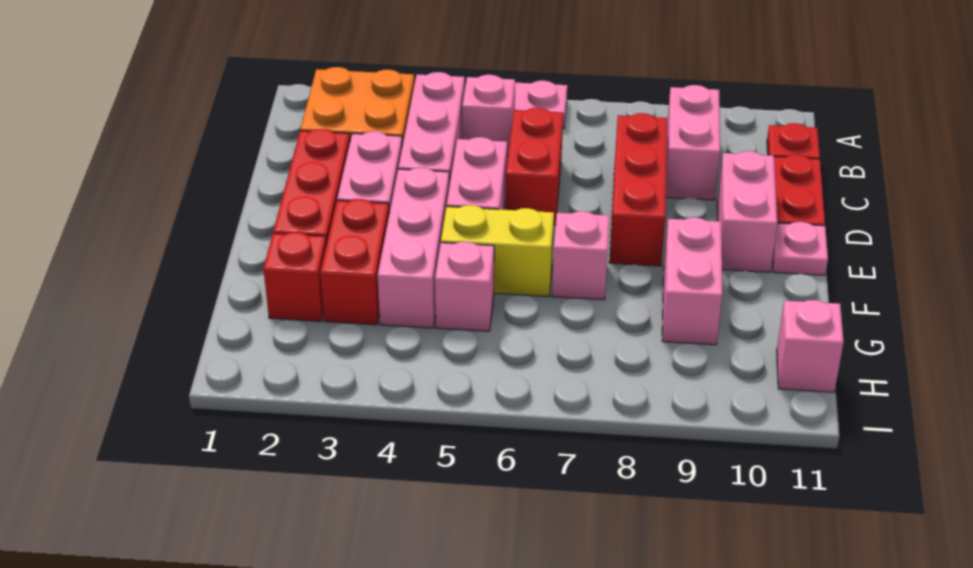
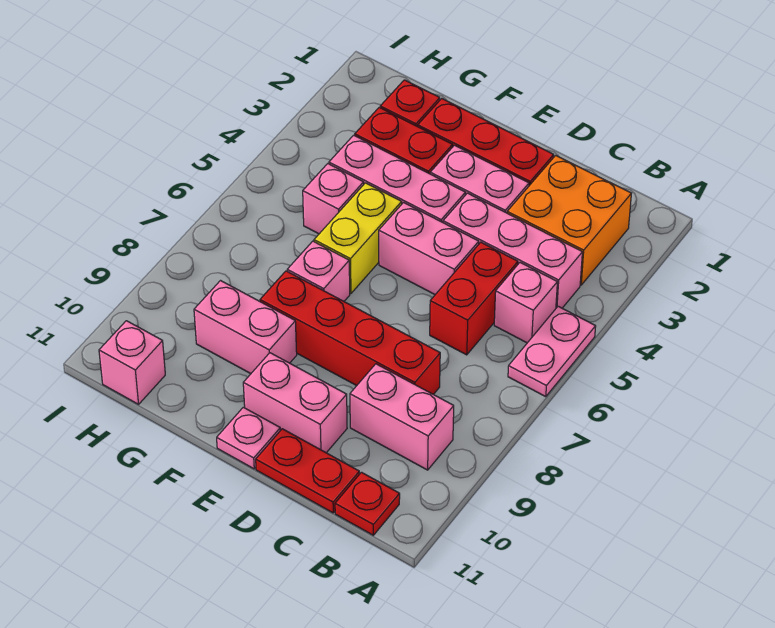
red 1x2 brick [506,108,563,225] -> red 1x2 brick turned to [430,242,518,355]
red 1x3 brick [609,113,667,266] -> red 1x4 brick [260,271,440,394]

